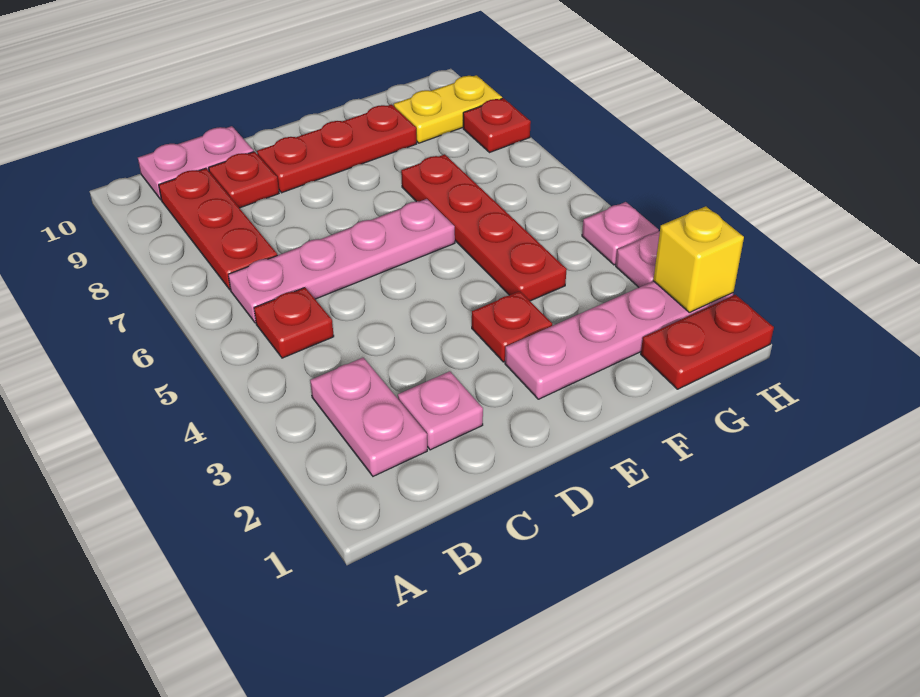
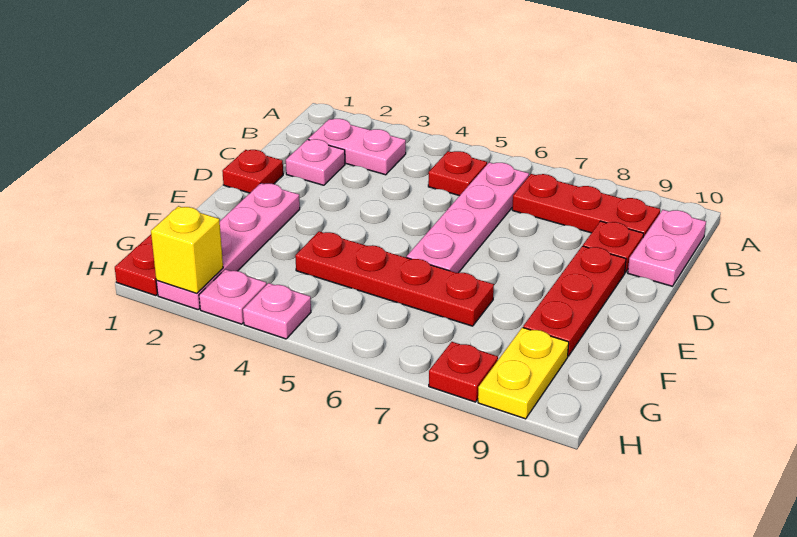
red 1x1 plate [472,291,552,362] -> red 1x1 plate moved to [222,150,283,193]

